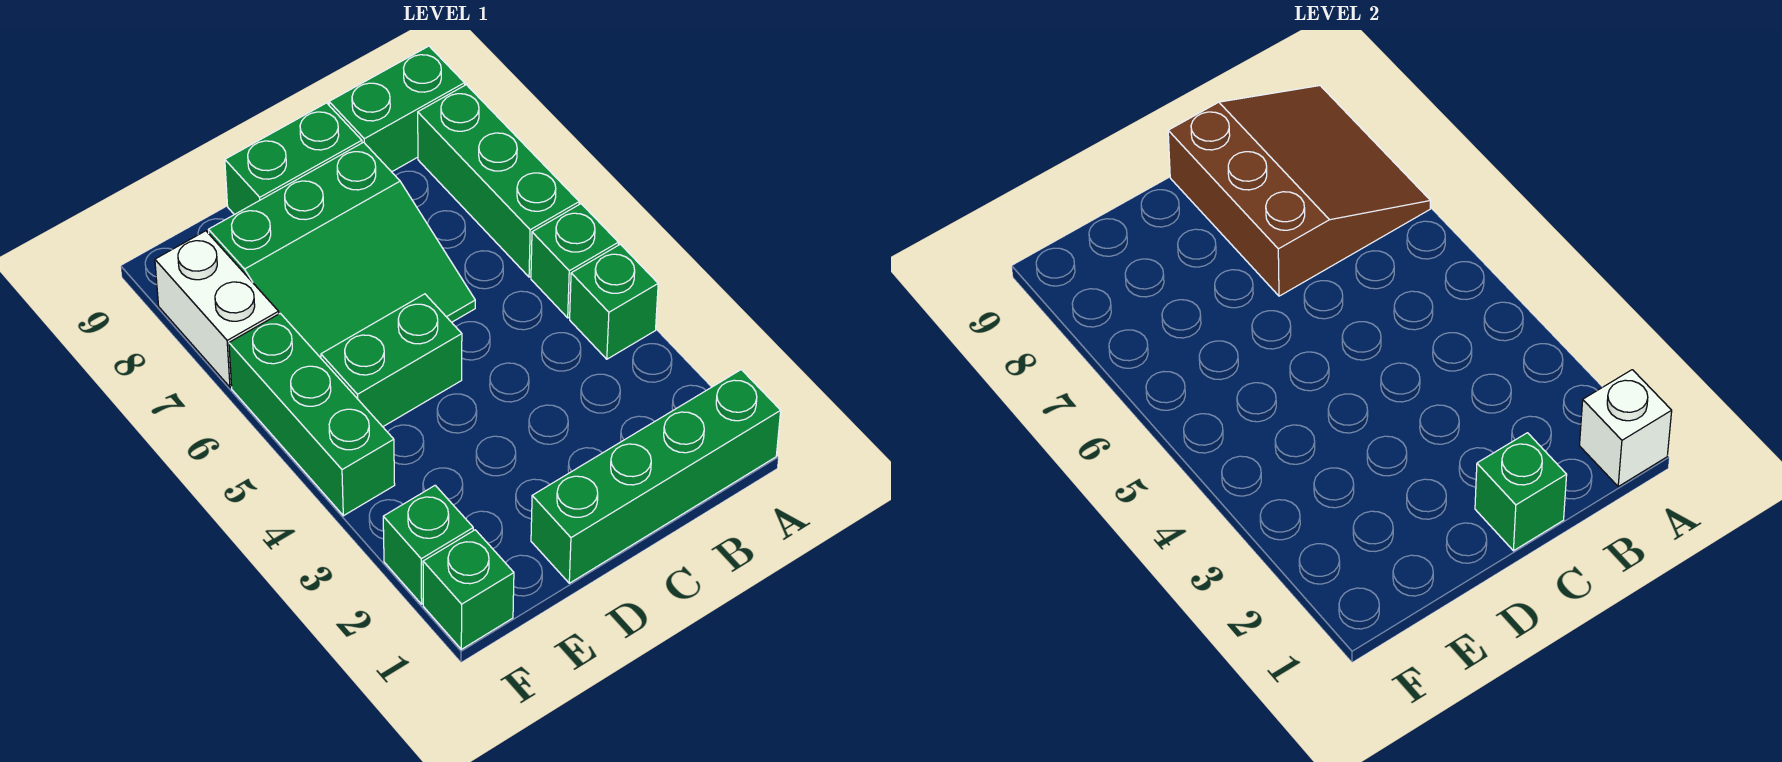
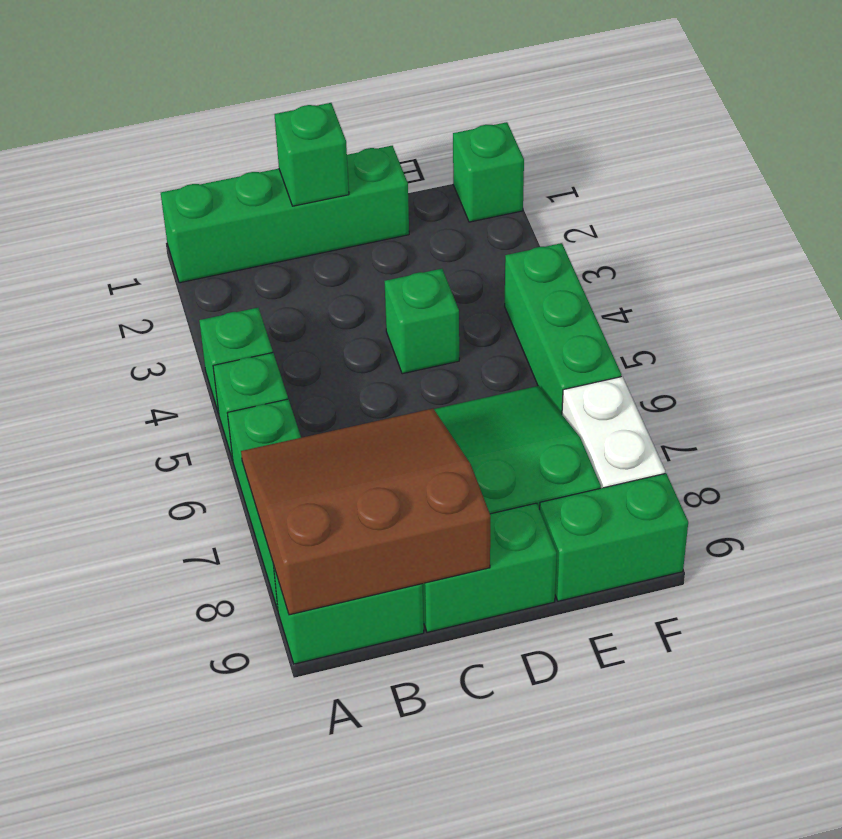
white 1x1 brick [1579,370,1672,486] -> none
brown 3x3 slope [1168,86,1431,296] -> brown 3x3 slope turned to [241,409,490,615]
green 1x2 brick [321,294,462,427] -> green 1x2 brick moved to [540,473,688,601]
green 1x1 brick [383,485,473,604] -> green 1x1 brick moved to [385,269,459,374]

